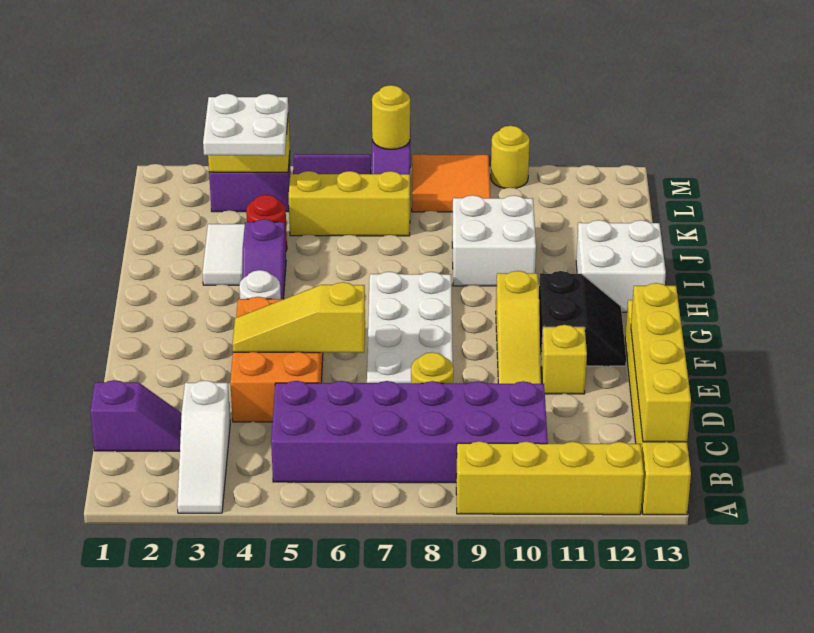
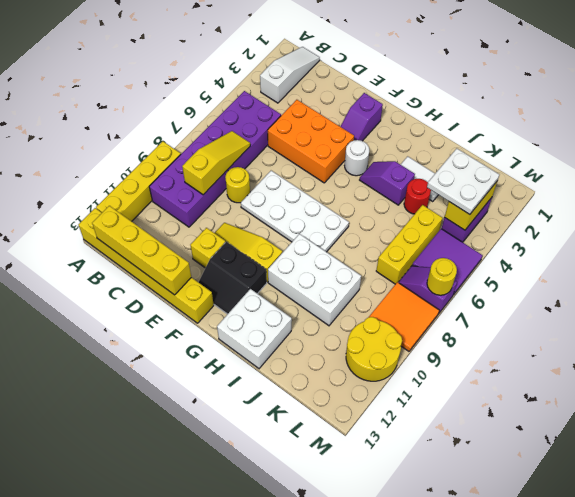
white 1x3 slope [177,380,230,513] -> white 1x3 slope turned to [260,47,320,103]
purple 1x2 slope [90,380,182,451] -> purple 1x2 slope moved to [340,93,383,141]
yellow 1x3 slope [233,282,365,353] -> yellow 1x3 slope moved to [182,131,250,195]
white 2x2 brick [452,195,536,286] -> white 2x3 brick [268,234,361,326]
yellow 1x1 round brick [491,126,530,188] -> yellow 2x2 round brick [346,317,402,381]

